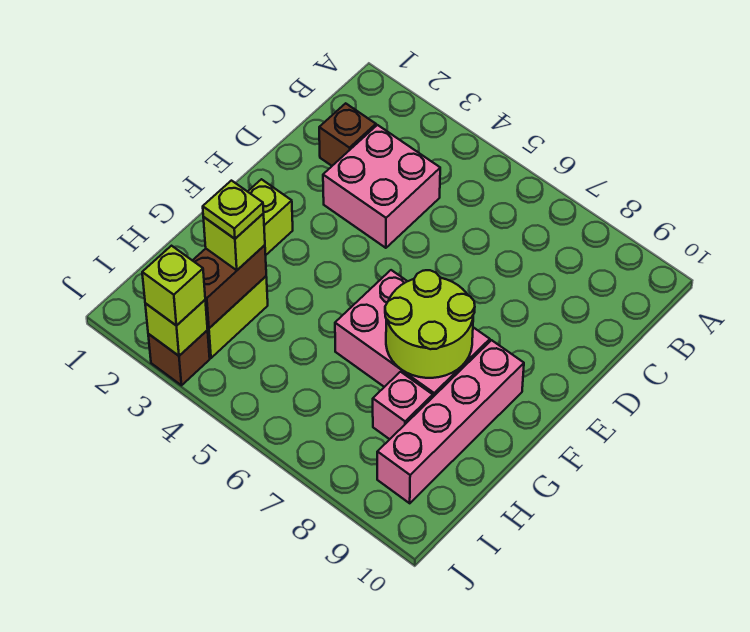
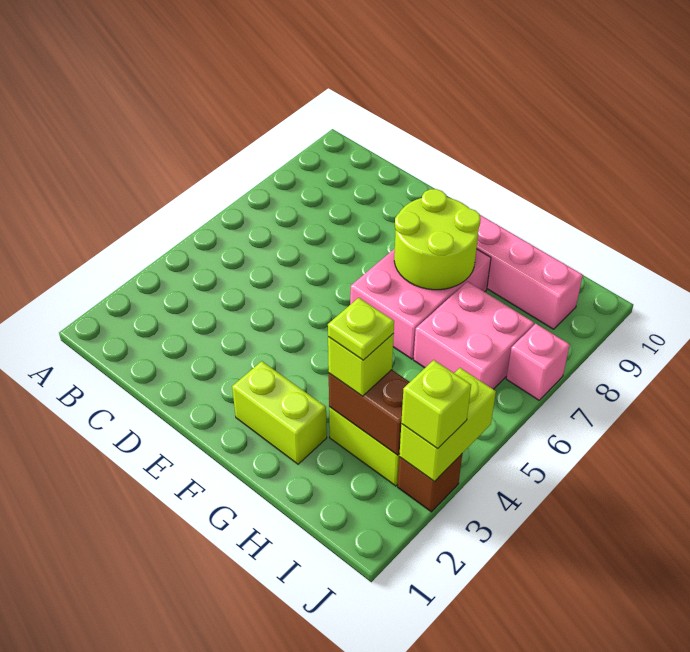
brown 1x1 brick [319,103,376,166] -> none
pink 2x2 brick [323,125,440,248] -> pink 2x2 brick moved to [414,282,534,389]
pink 1x1 brick [373,372,433,439] -> pink 1x1 brick moved to [506,324,570,400]
lime 1x1 brick [145,300,208,356] -> lime 1x2 brick [399,368,496,482]

